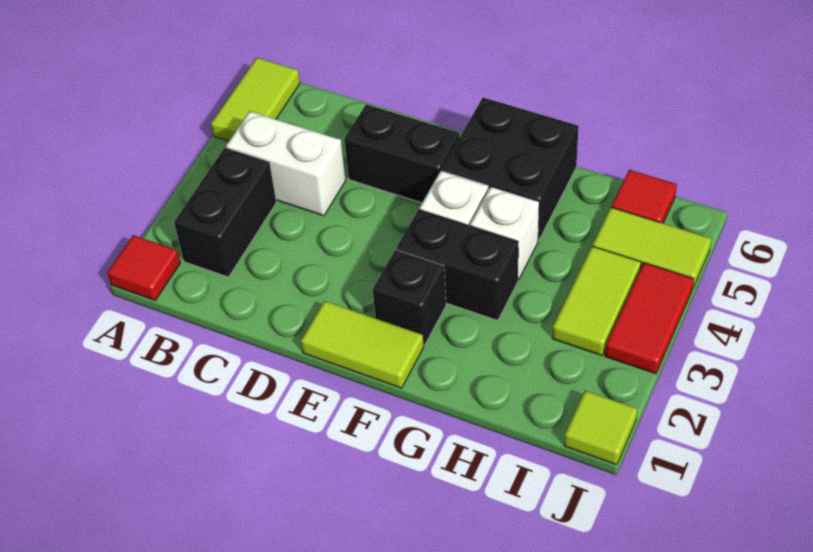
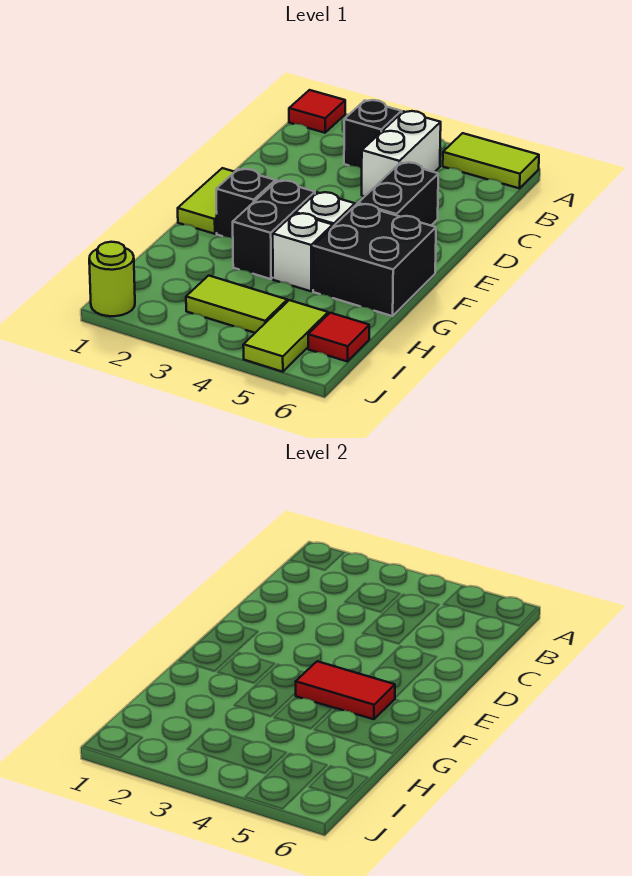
black 1x2 brick [174,148,276,277] -> black 1x1 brick [344,100,402,168]
lime 1x1 tile [564,391,637,465] -> lime 1x1 round brick [89,242,135,316]
red 1x2 tile [605,263,694,374] -> red 1x2 tile moved to [296,661,395,719]

